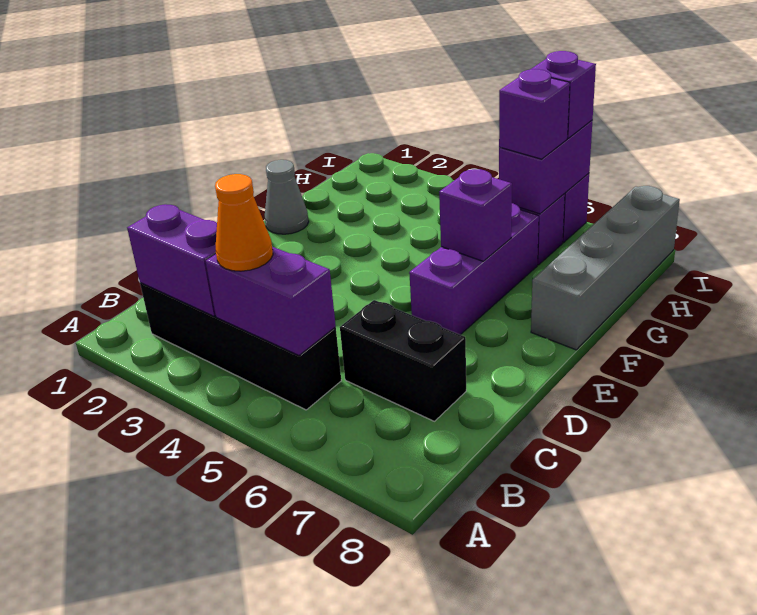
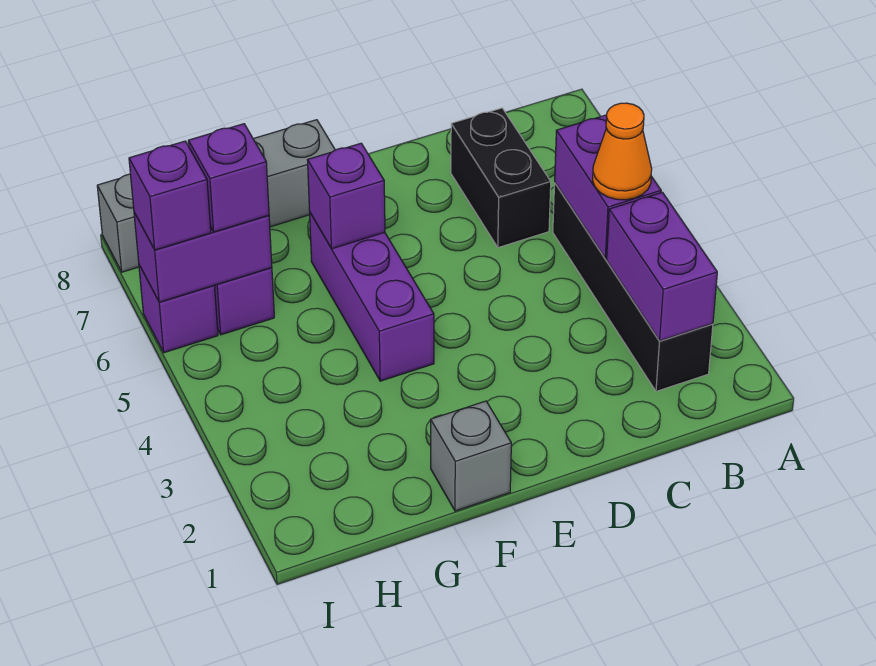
purple 1x3 brick [409,203,539,335] -> purple 1x3 brick turned to [310,213,434,381]
grey 1x1 cone [265,160,309,234] -> grey 1x1 brick [431,401,511,511]

